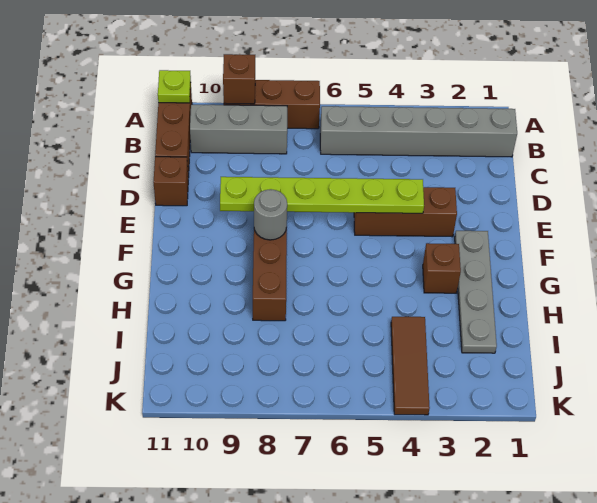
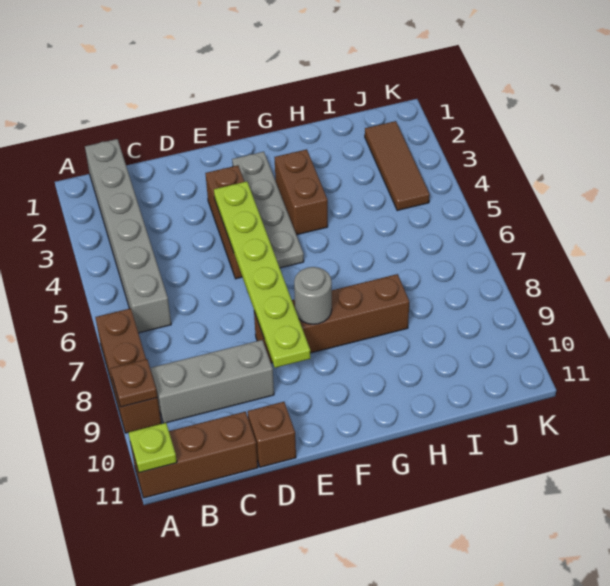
brown 1x1 brick [223,54,255,104] -> brown 1x1 plate [111,359,158,407]
grey 1x3 brick [190,105,287,154] -> grey 1x3 brick turned to [151,340,274,423]
grey 1x4 plate [455,231,497,353] -> grey 1x4 plate turned to [232,152,304,268]
brown 1x1 brick [423,243,461,293] -> brown 1x2 brick [275,149,328,235]
brown 1x3 tile [391,317,430,415] -> brown 1x3 tile turned to [365,121,430,211]

